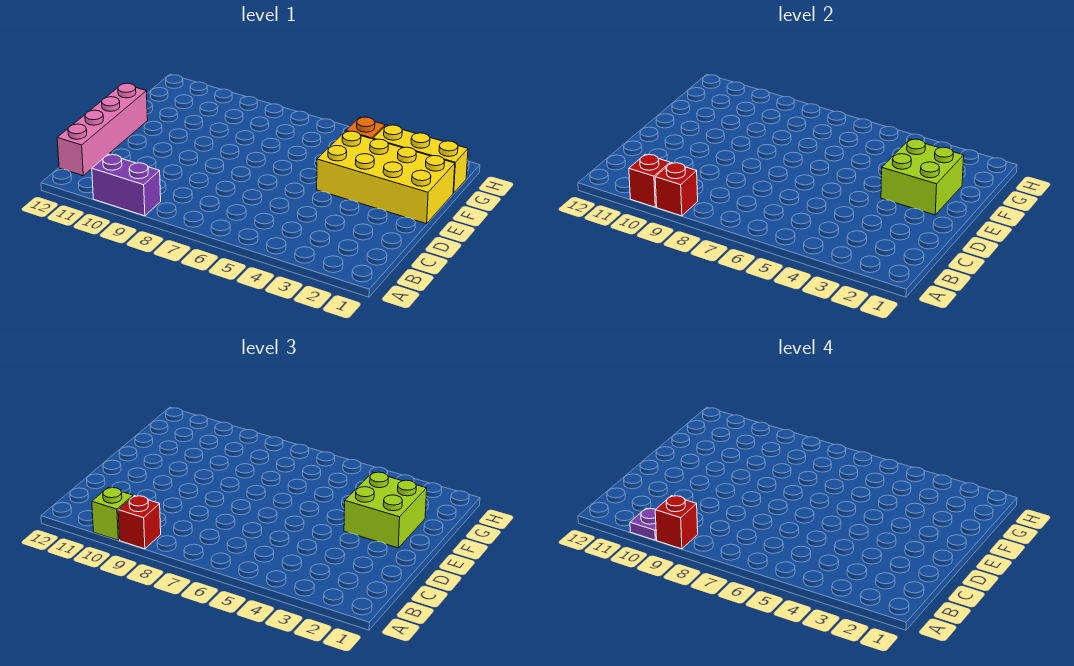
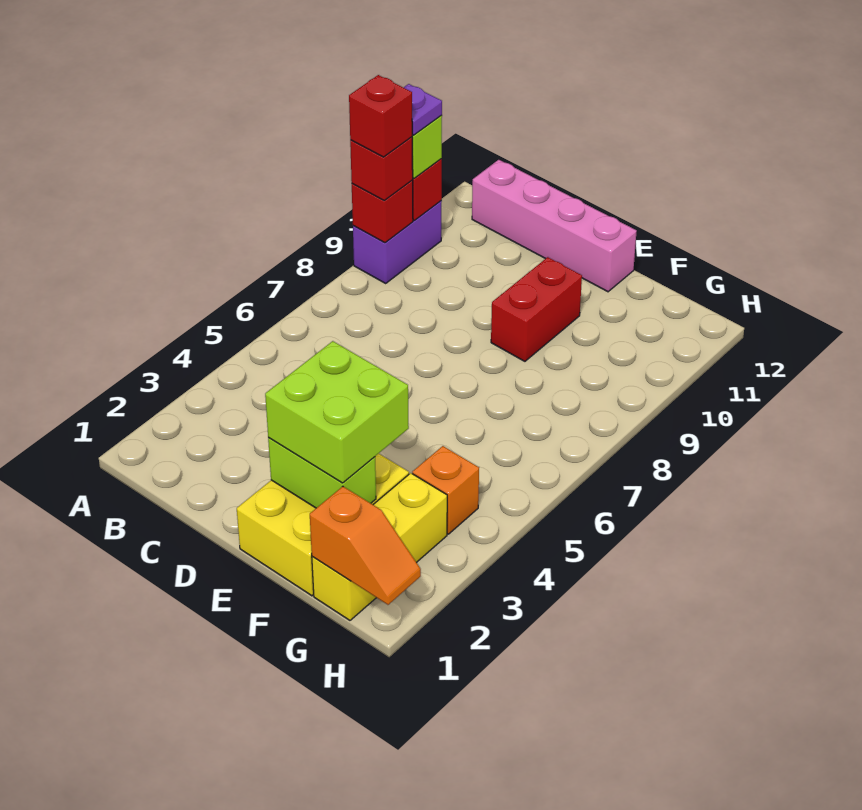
yellow 2x4 brick [317,131,455,224] -> yellow 2x3 brick [237,454,409,596]
lime 2x2 brick [881,139,964,215] -> lime 1x2 brick [268,438,376,508]
none -> red 1x2 brick [491,257,582,361]
none -> orange 1x2 slope [310,486,421,605]

